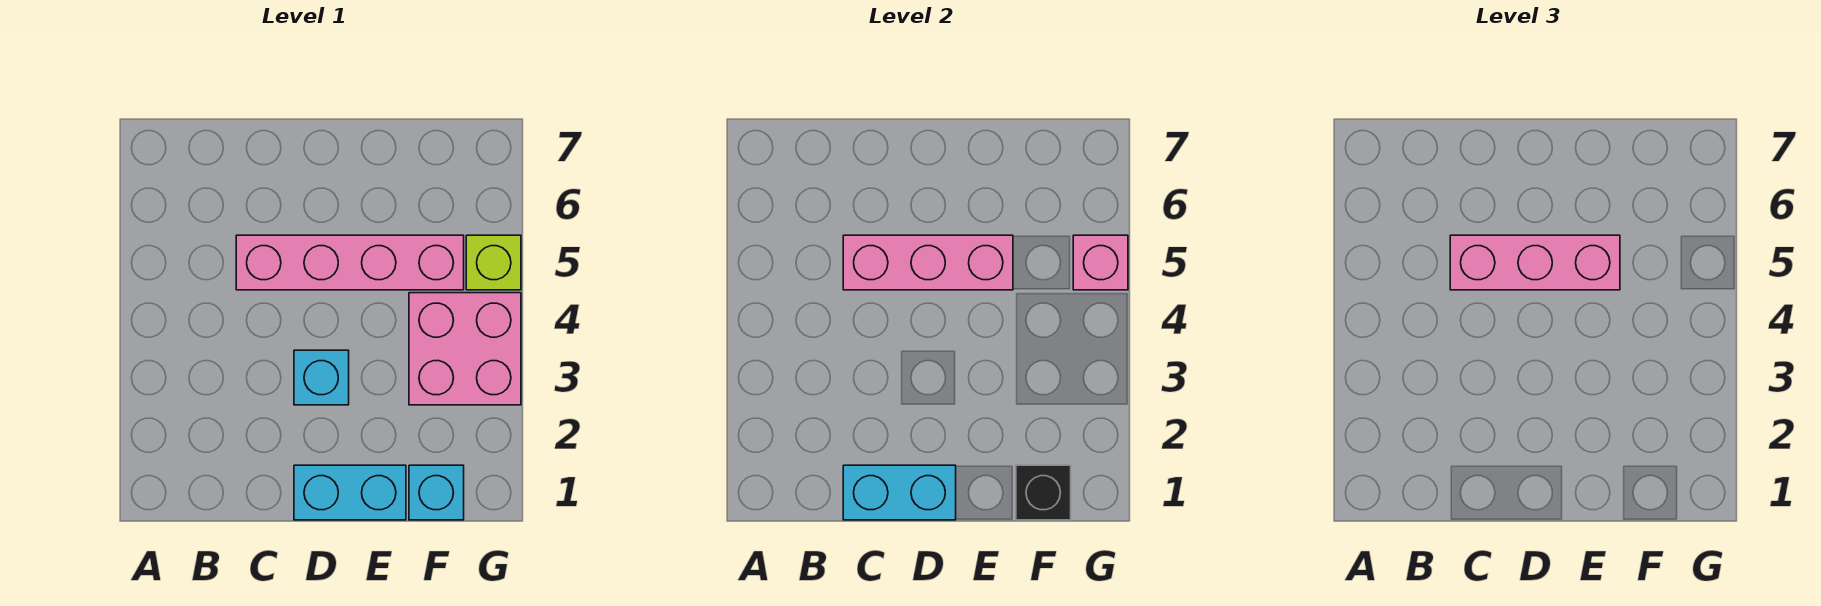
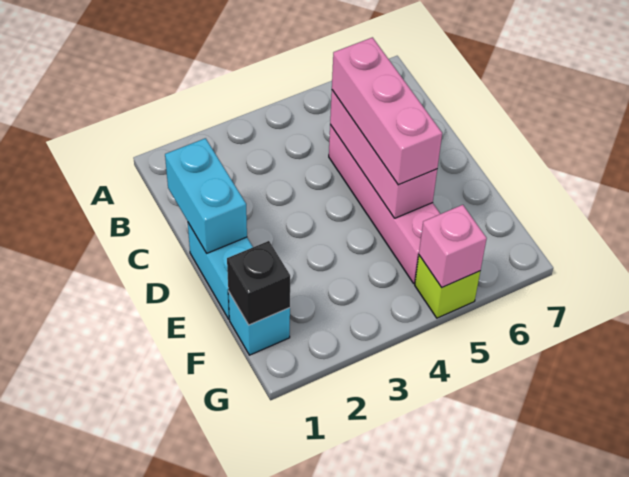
cyan 1x1 brick [294,350,349,405] -> none
pink 2x2 brick [409,293,521,405] -> none

